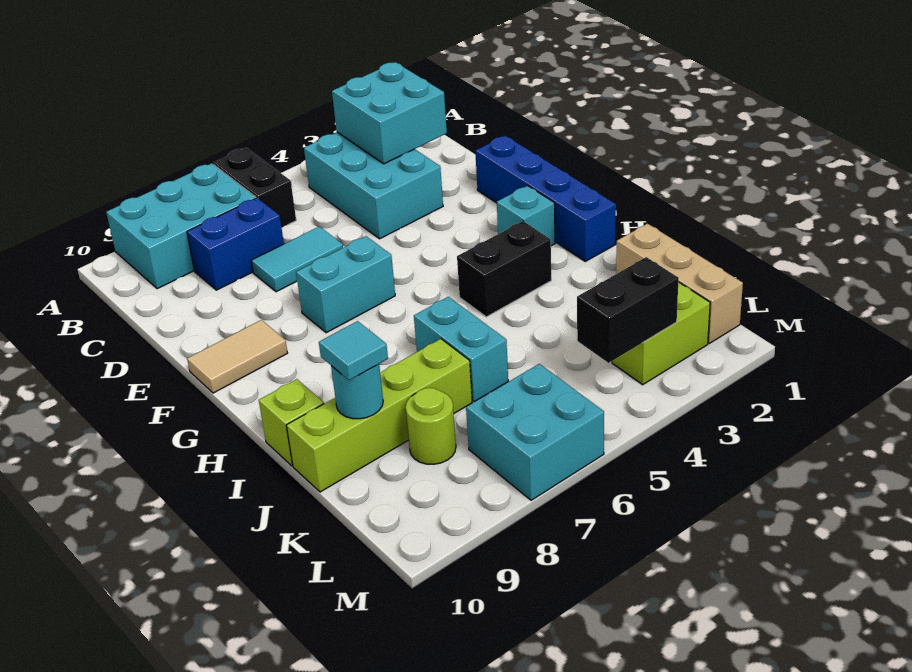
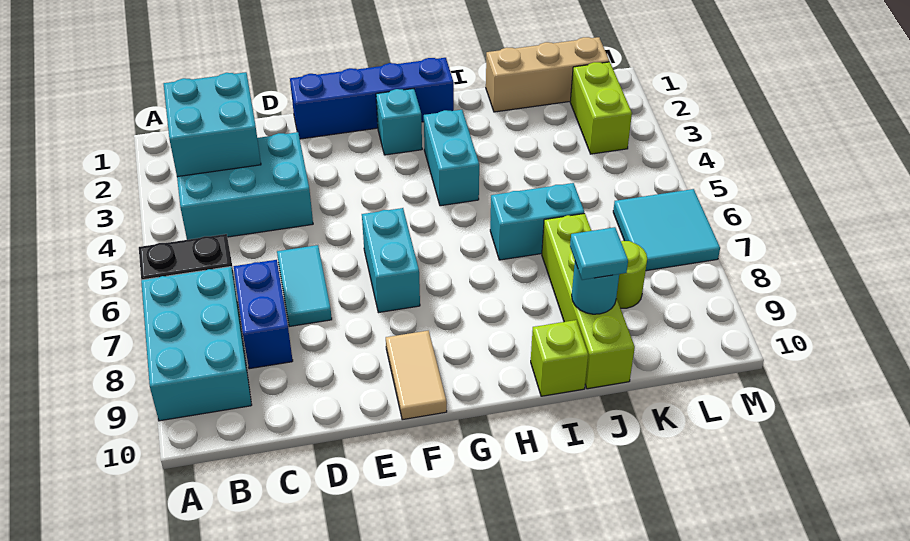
black 1x2 brick [457,221,551,317] -> cyan 1x2 brick [424,110,479,206]
black 1x2 brick [577,257,679,363] -> none
cyan 2x2 brick [466,364,604,500] -> cyan 2x2 tile [613,189,720,271]

